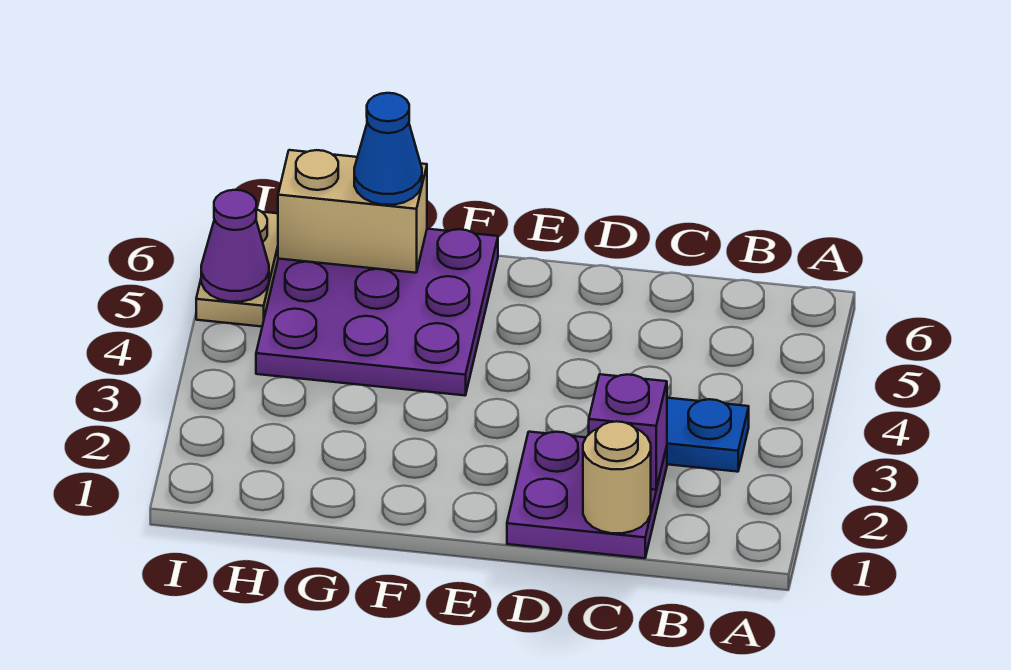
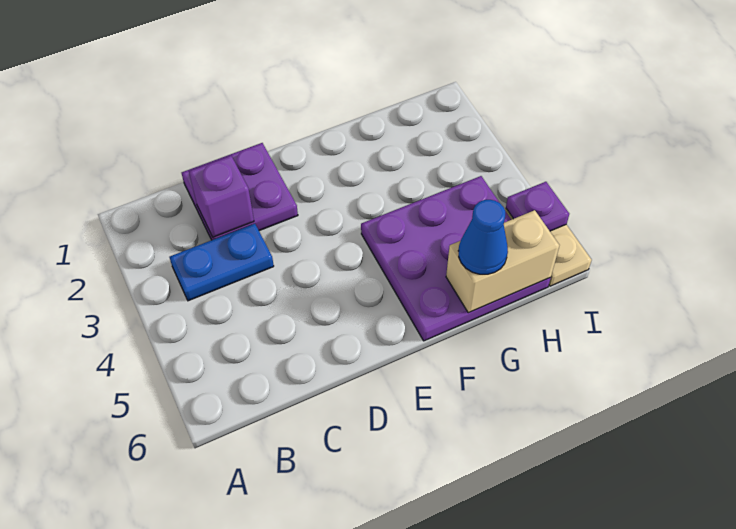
tan 1x1 round brick [583,421,651,533] -> none
purple 1x1 cone [201,190,269,302] -> purple 1x1 plate [506,182,569,231]

